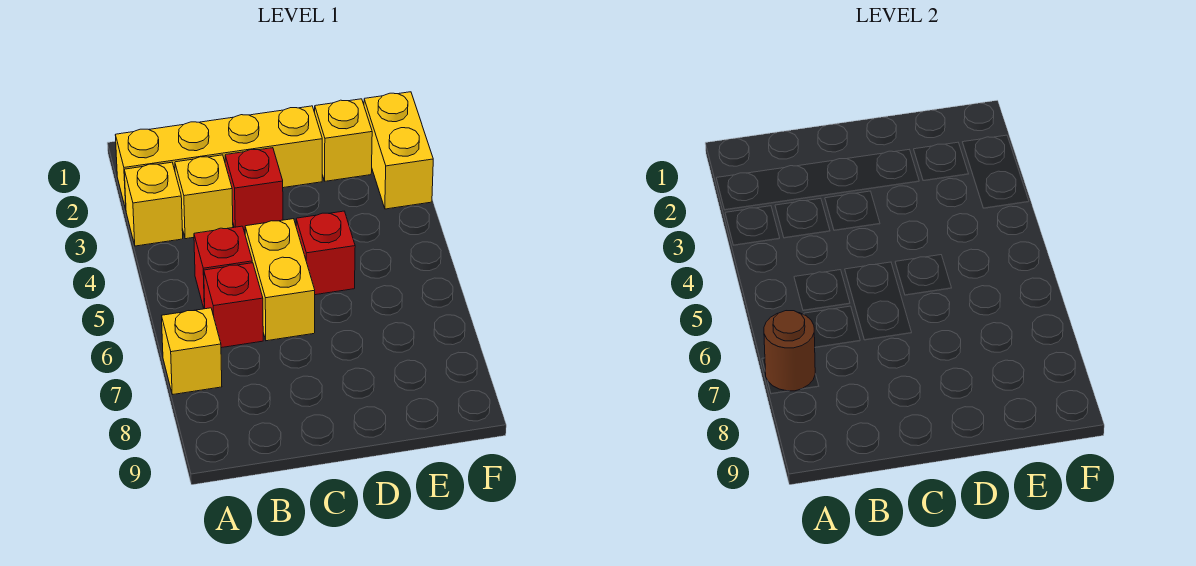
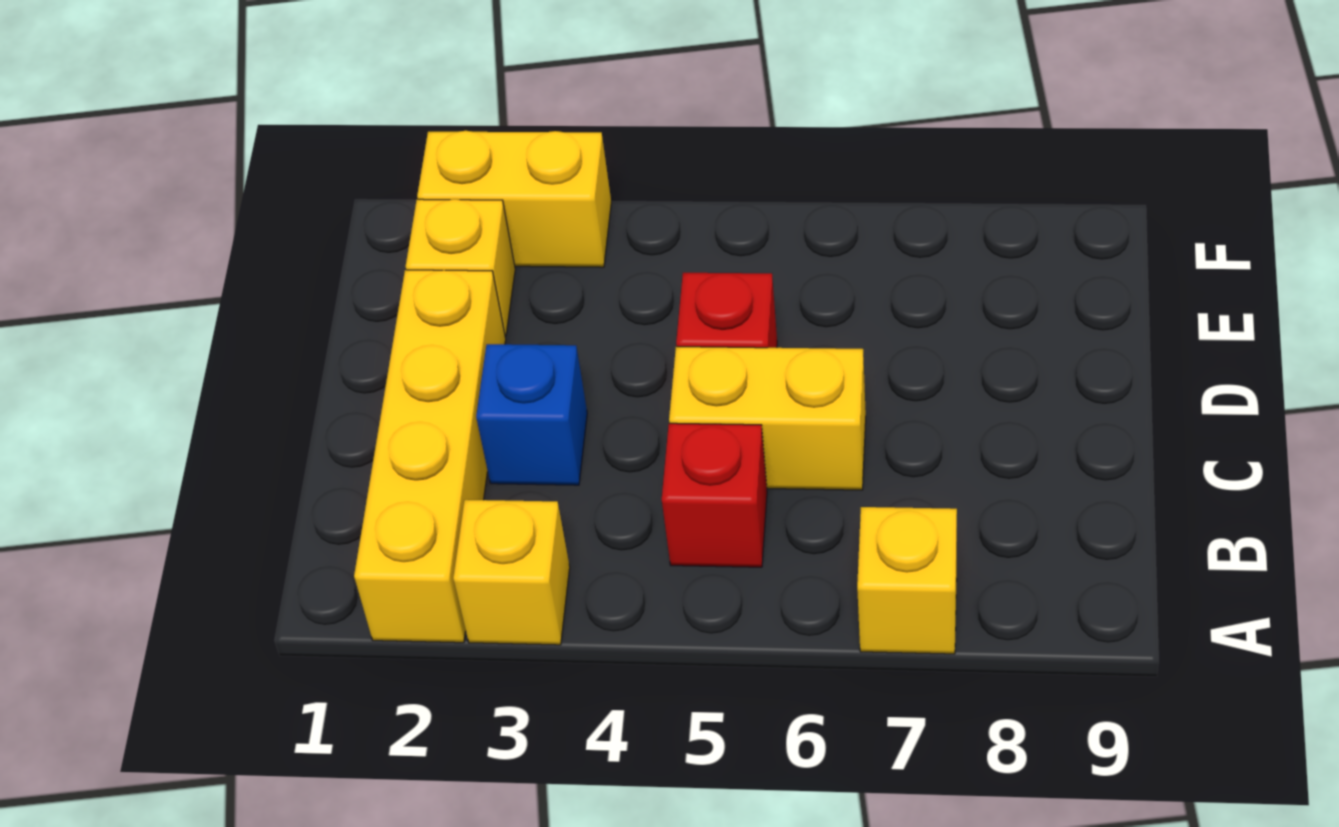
brown 1x1 round brick [764,311,815,391] -> none
yellow 1x1 brick [175,155,233,239] -> none
red 1x1 brick [204,263,263,348] -> none
red 1x1 brick [225,148,283,230] -> blue 1x1 brick [476,344,587,485]

